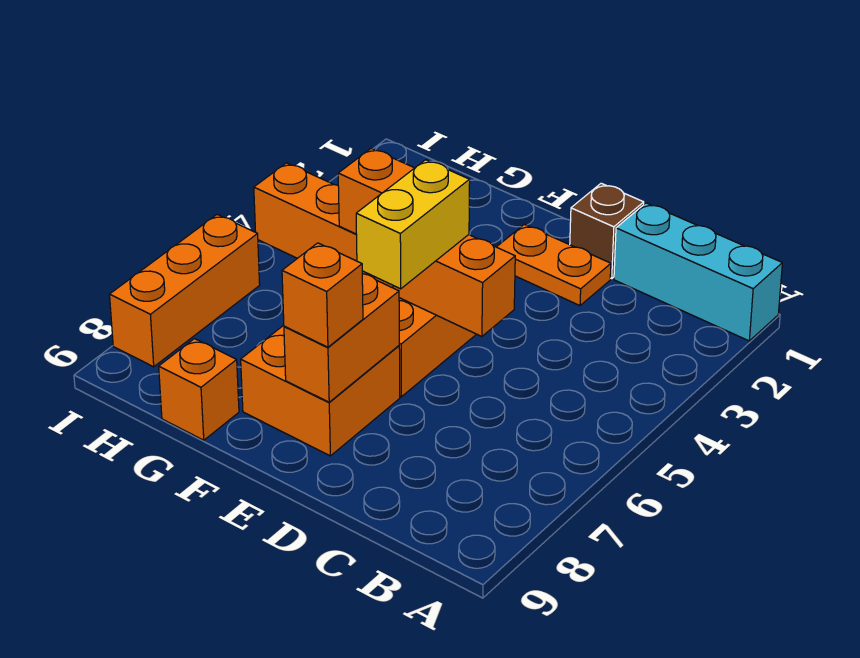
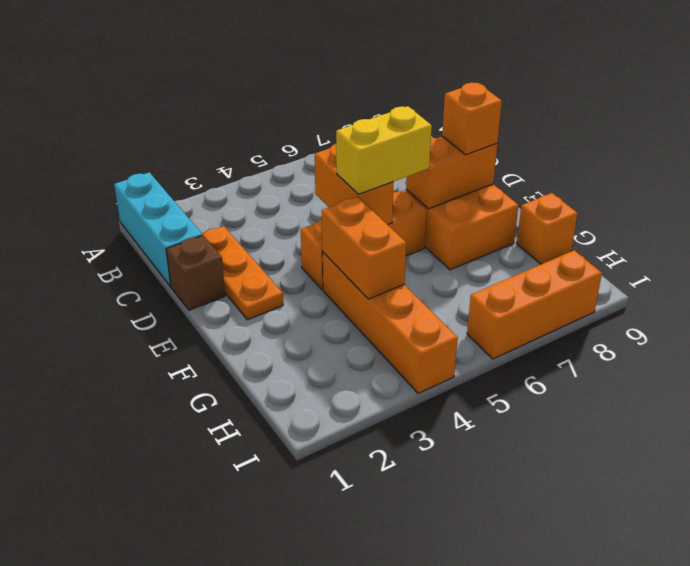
orange 1x2 plate [497,224,611,306] -> orange 1x3 plate [202,226,283,320]

